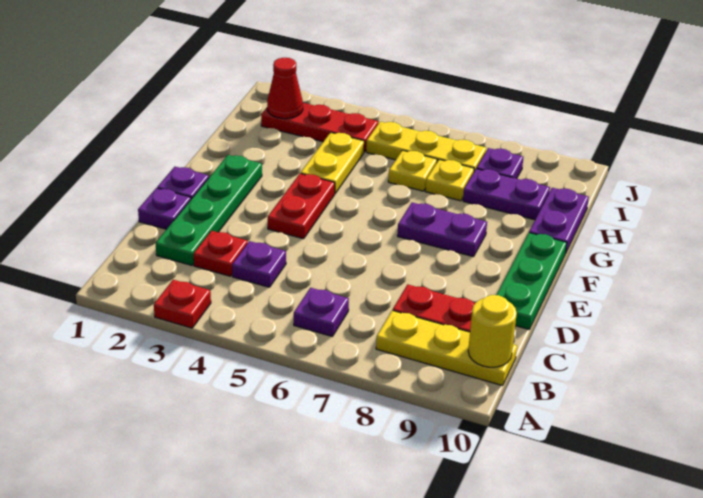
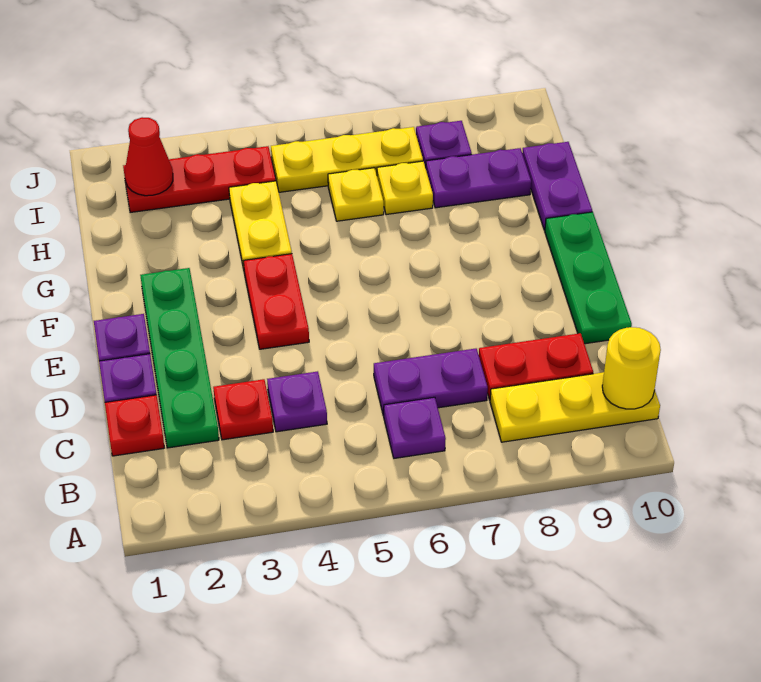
red 1x1 plate [154,280,211,328] -> red 1x1 plate moved to [105,395,164,456]
purple 1x2 plate [397,202,487,257] -> purple 1x2 plate moved to [374,349,488,416]

